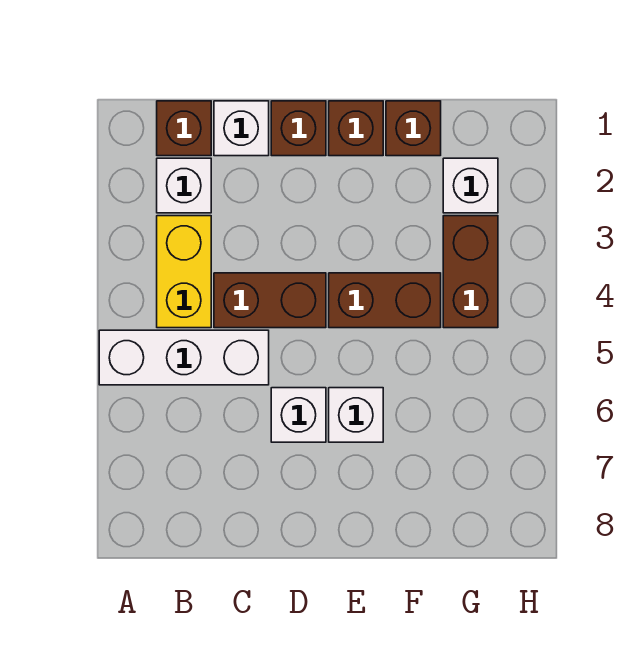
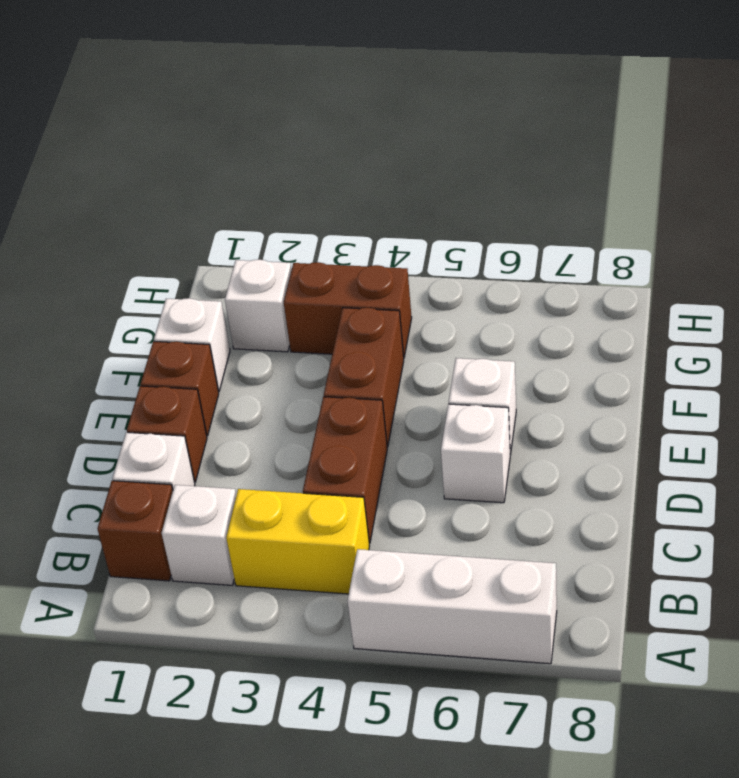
white 1x3 brick [99,330,269,385] -> white 1x3 brick turned to [348,549,557,664]
brown 1x1 brick [386,101,441,156] -> white 1x1 brick [154,298,230,392]

